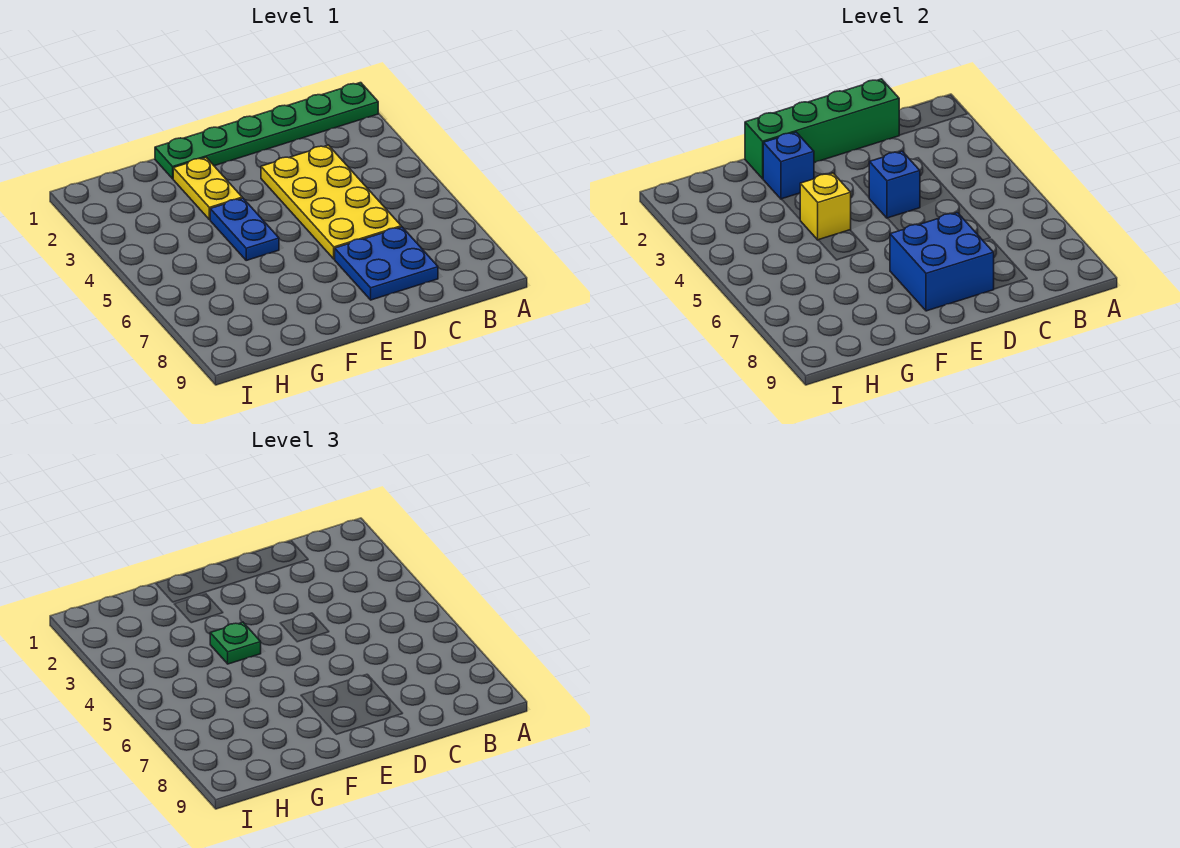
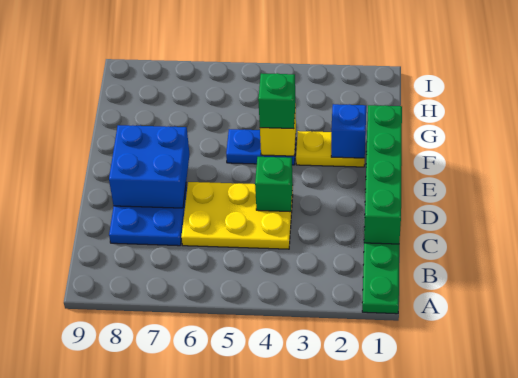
yellow 2x4 plate [261,145,401,259] -> yellow 2x3 plate [181,182,293,249]
blue 1x1 brick [869,151,920,218] -> green 1x1 brick [255,157,293,212]
green 1x1 plate [210,622,261,664] -> green 1x1 brick [258,73,295,129]

